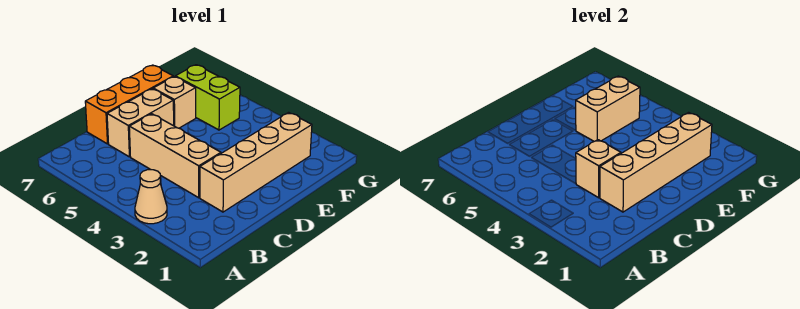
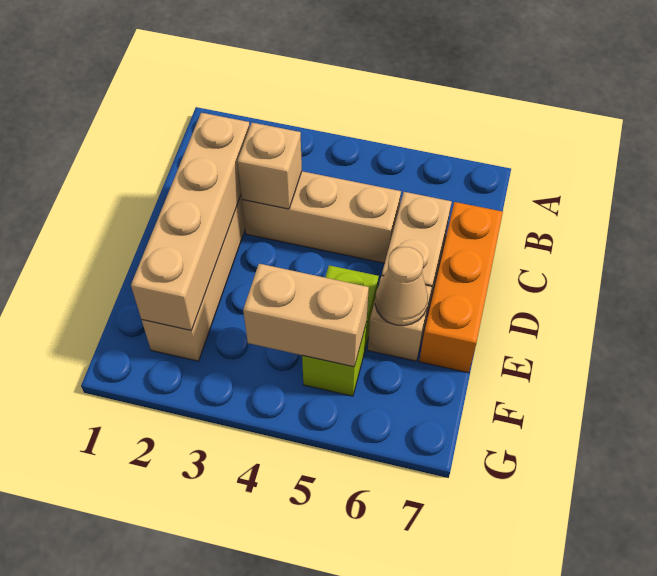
tan 1x1 cone [135,170,167,224] -> tan 1x1 cone moved to [375,247,428,326]
tan 1x2 brick [576,76,640,141] -> tan 1x2 brick turned to [243,264,369,367]
lime 1x2 brick [175,65,240,130] -> lime 1x2 brick turned to [302,265,379,396]

